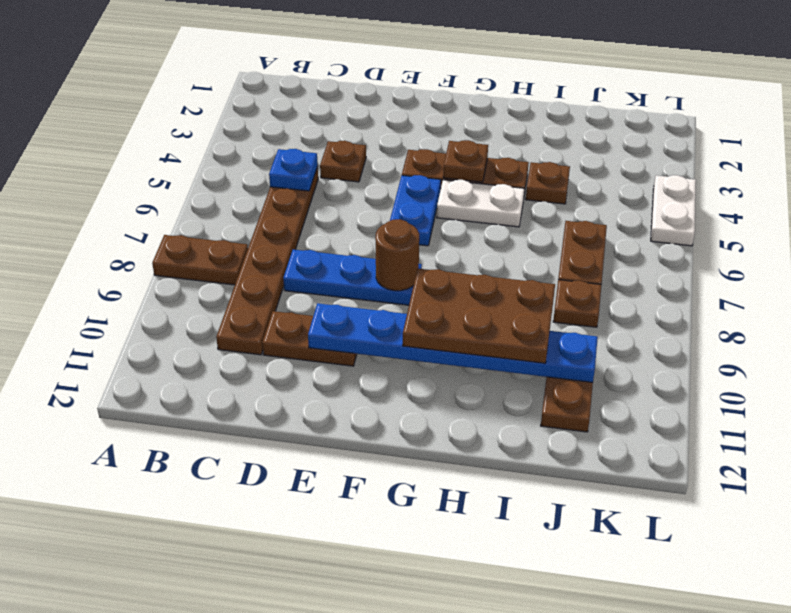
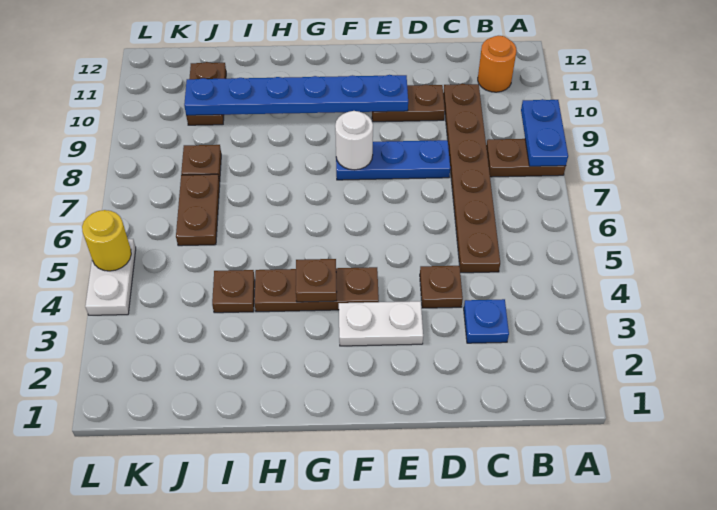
none -> orange 1x1 round brick [478,36,516,92]
blue 1x1 plate [269,149,318,191] -> blue 1x1 plate moved to [464,299,509,343]
blue 1x2 plate [390,175,441,246] -> blue 1x2 plate moved to [521,99,568,166]
brown 1x1 round brick [375,219,419,291] -> white 1x1 round brick [335,111,373,170]
white 1x2 plate [437,180,524,227] -> white 1x2 plate moved to [339,301,423,346]
brown 2x3 plate [403,269,555,363] -> none
none -> yellow 1x1 round brick [82,210,131,271]

